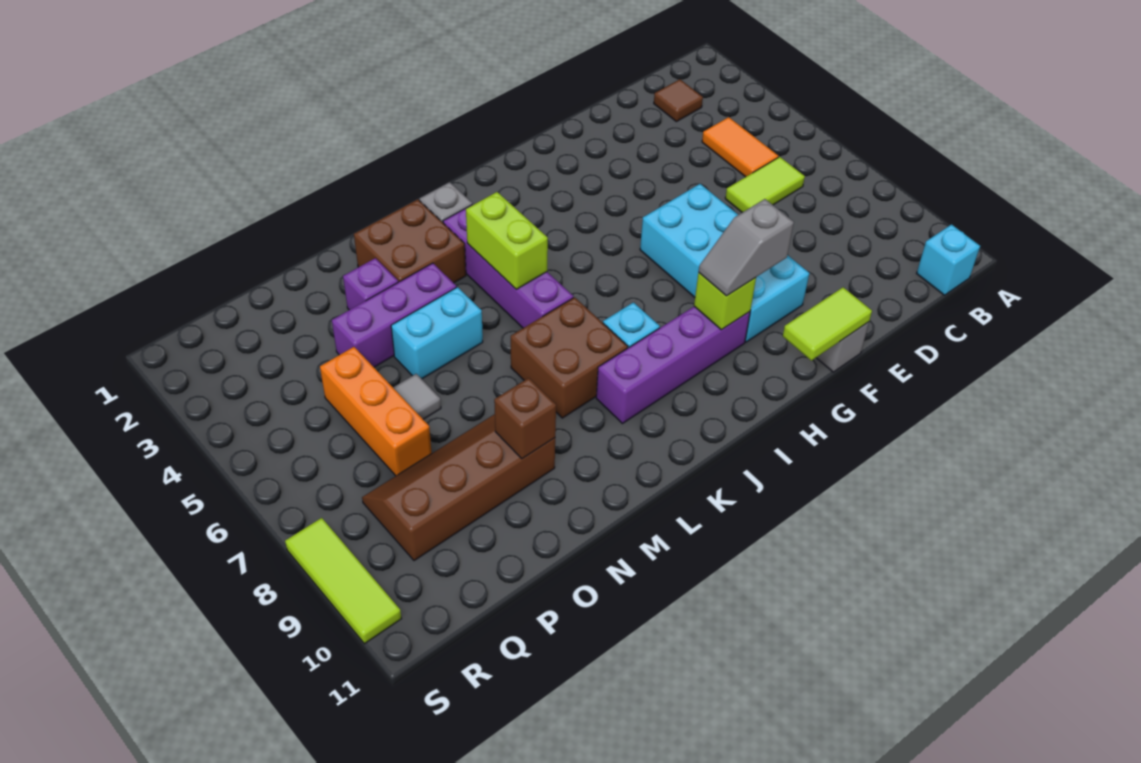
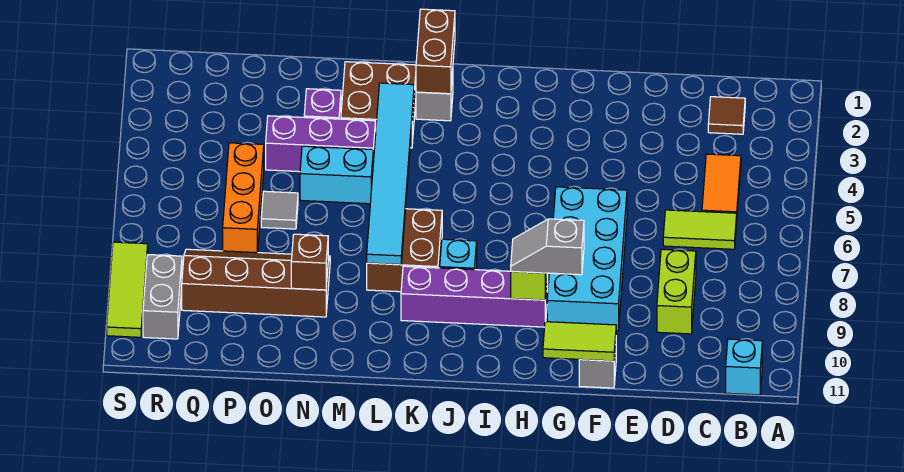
none -> brown 1x2 brick [416,9,455,94]
purple 1x4 brick [443,204,573,328] -> none
lime 1x2 brick [466,192,548,289] -> lime 1x2 brick moved to [657,249,696,334]
none -> cyan 1x6 tile [367,83,414,265]
none -> grey 1x2 brick [143,255,182,339]

